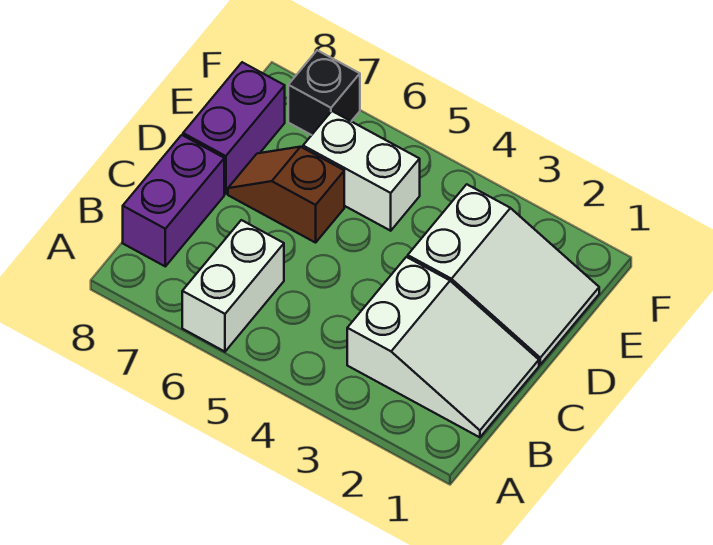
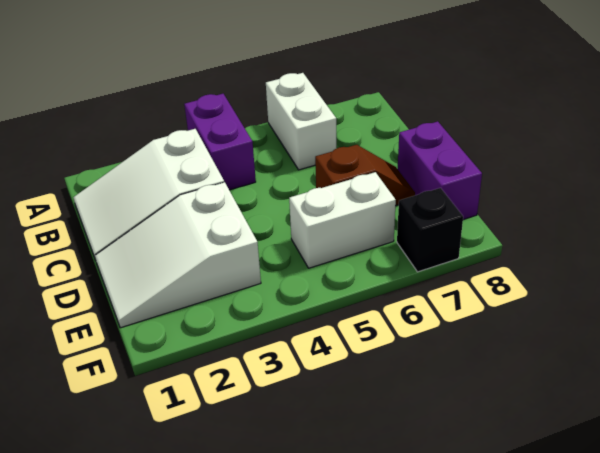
purple 1x2 brick [123,135,224,266] -> purple 1x2 brick moved to [184,94,256,190]

